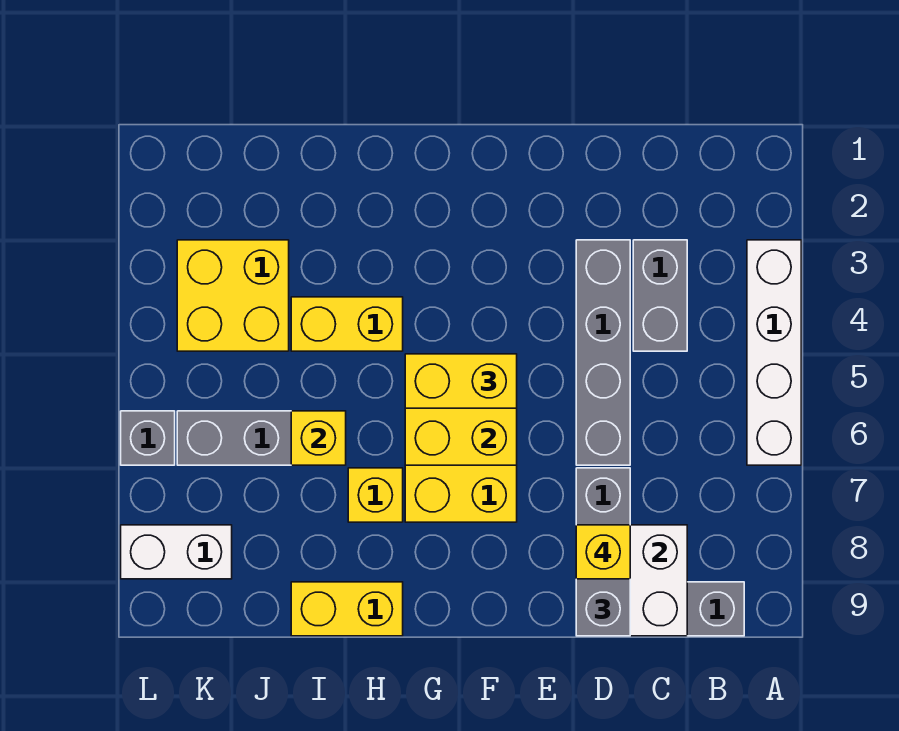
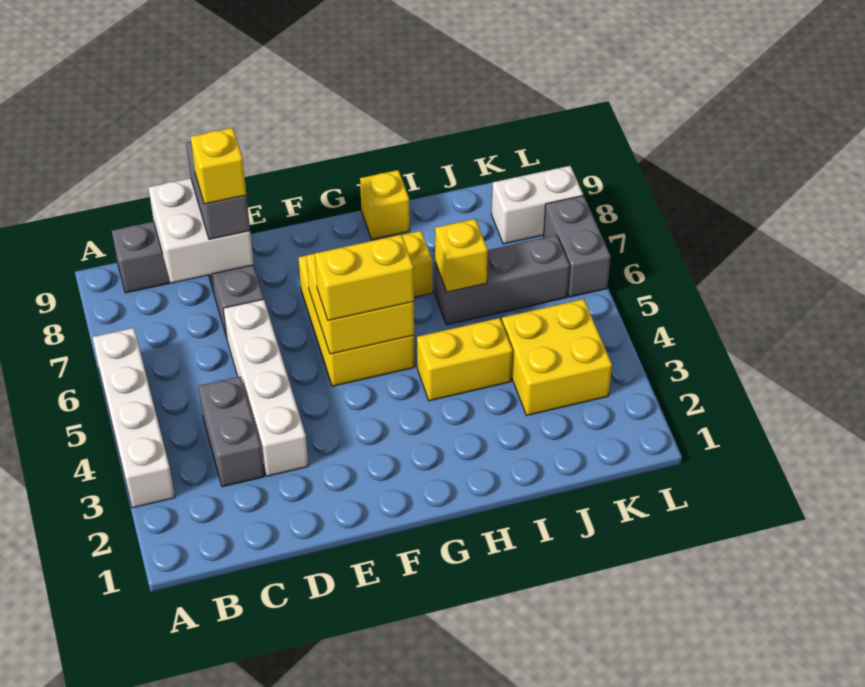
grey 1x4 brick [576,240,630,465] -> white 1x4 brick [223,299,308,476]
yellow 1x2 brick [291,582,403,636] -> yellow 1x1 brick [360,170,410,240]
grey 1x1 brick [121,411,175,465] -> grey 1x2 brick [544,196,611,297]

